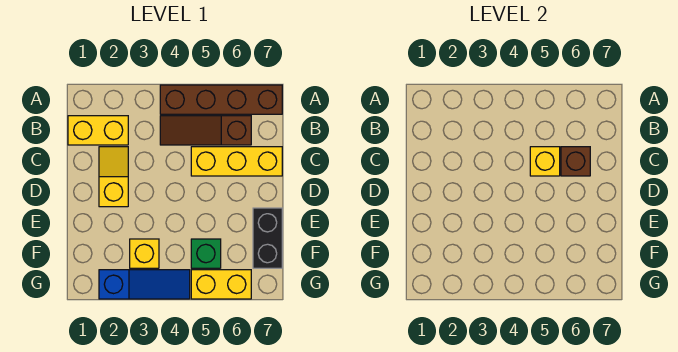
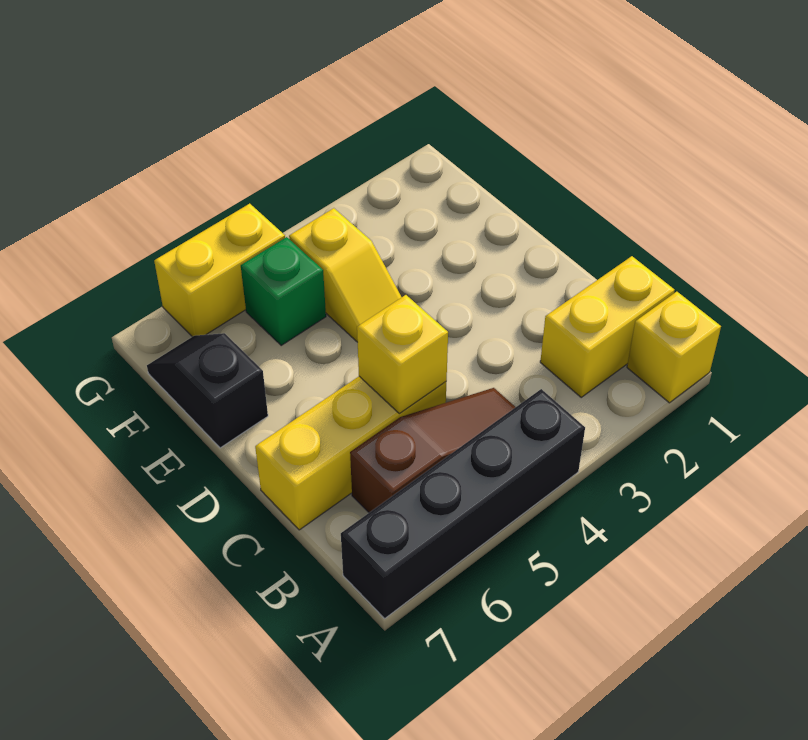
brown 1x4 brick [160,85,282,114] -> black 1x4 brick [341,389,585,618]
yellow 1x2 slope [99,147,128,207] -> yellow 1x2 slope moved to [289,208,402,342]
brown 1x1 brick [561,147,590,176] -> none
black 1x2 brick [253,208,282,268] -> black 1x2 slope [147,333,268,448]
yellow 1x1 brick [130,239,159,268] -> yellow 1x1 brick moved to [627,292,721,403]
blue 1x3 slope [99,270,190,299] -> none

